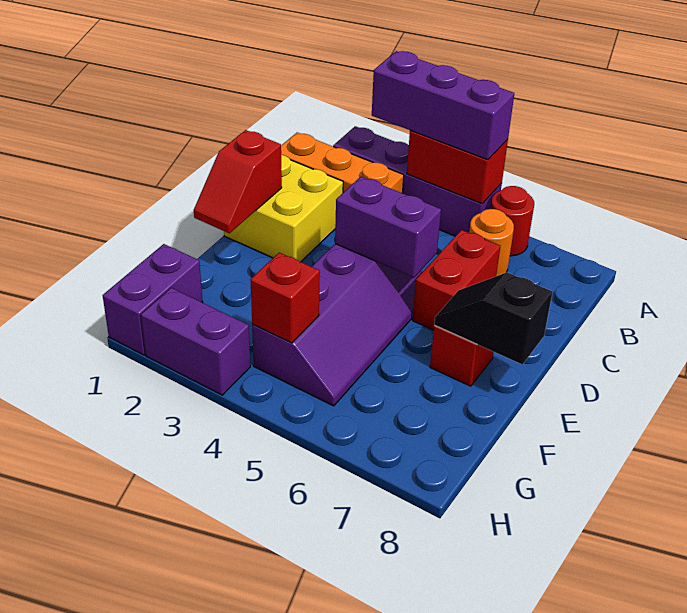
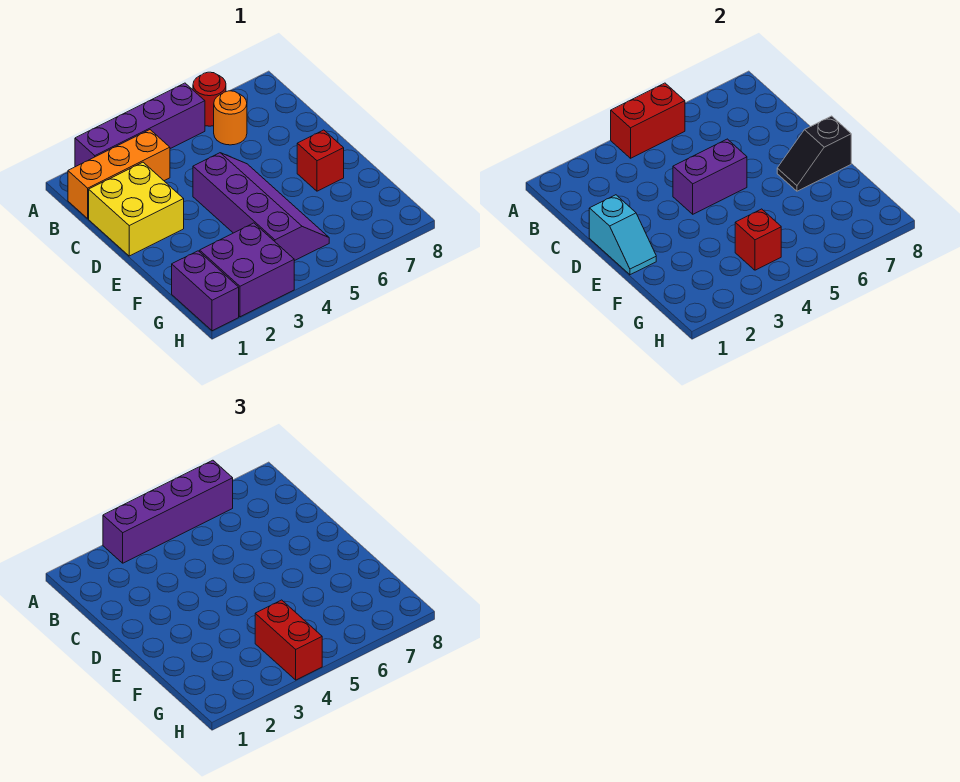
purple 1x3 brick [372,51,514,160] -> purple 1x4 brick [103,460,233,563]
red 1x2 brick [413,230,500,330] -> red 1x2 brick moved to [255,600,322,680]
red 1x2 slope [194,130,282,233] -> cyan 1x2 slope [589,195,656,275]
purple 1x2 brick [141,288,250,395] -> purple 2x2 brick [200,223,294,317]

